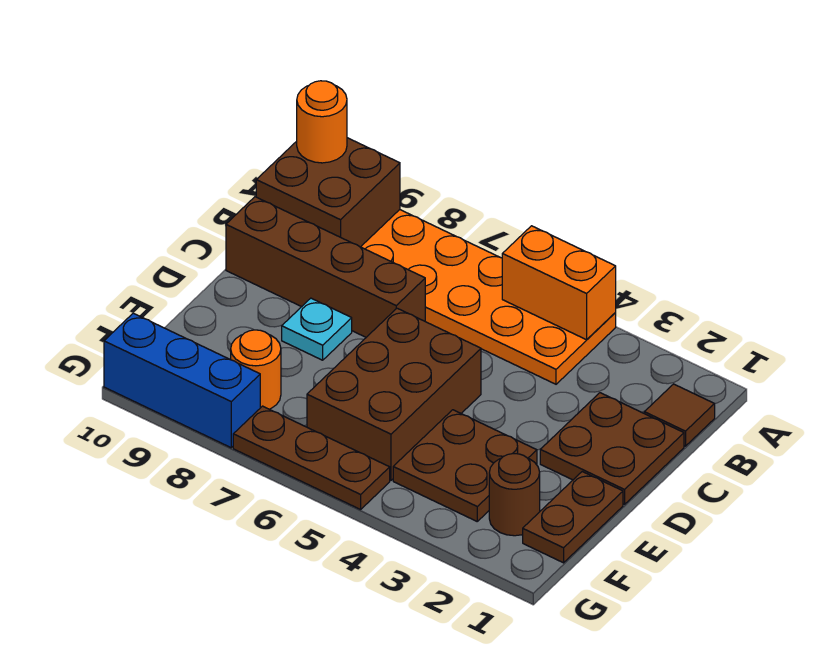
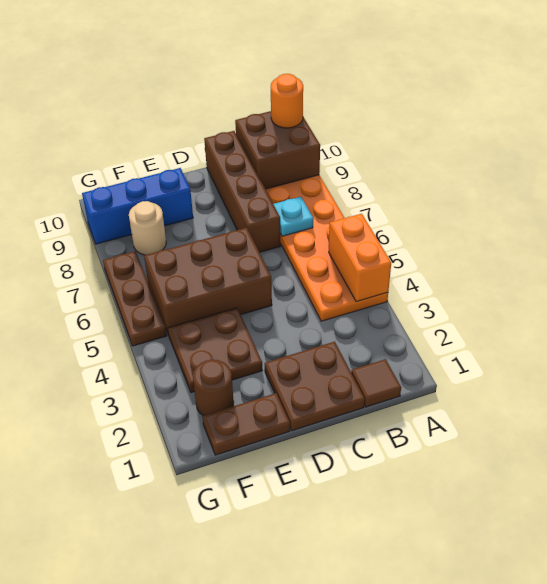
cyan 1x1 plate [282,298,352,360] -> cyan 1x1 plate moved to [273,197,313,236]
orange 1x1 round brick [231,330,281,409] -> tan 1x1 round brick [129,201,166,255]
blue 1x3 brick [104,313,260,448] -> blue 1x3 brick turned to [82,168,193,244]

